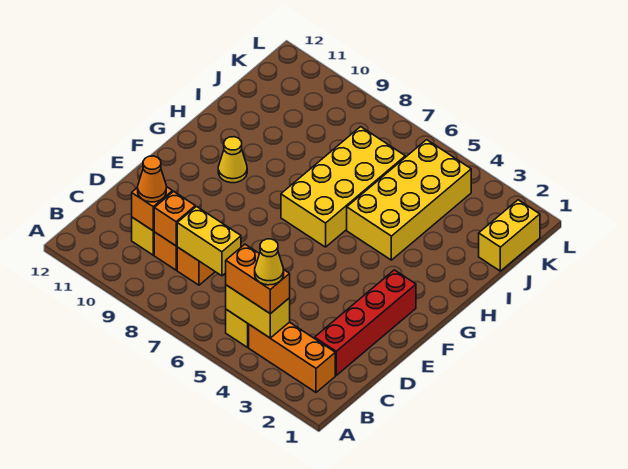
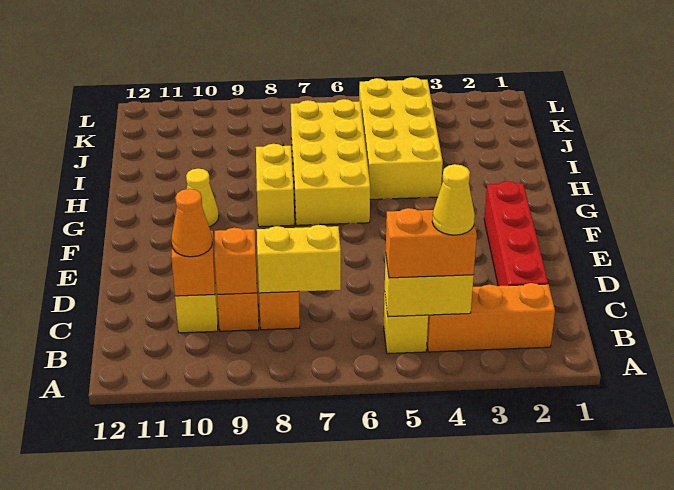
yellow 1x2 brick [479,200,540,271] -> yellow 1x2 brick moved to [256,144,294,227]

